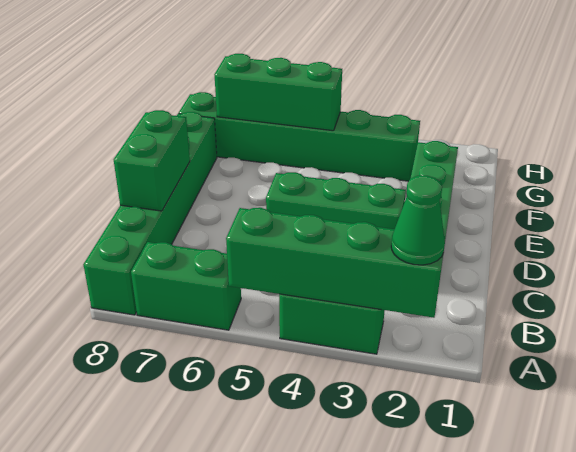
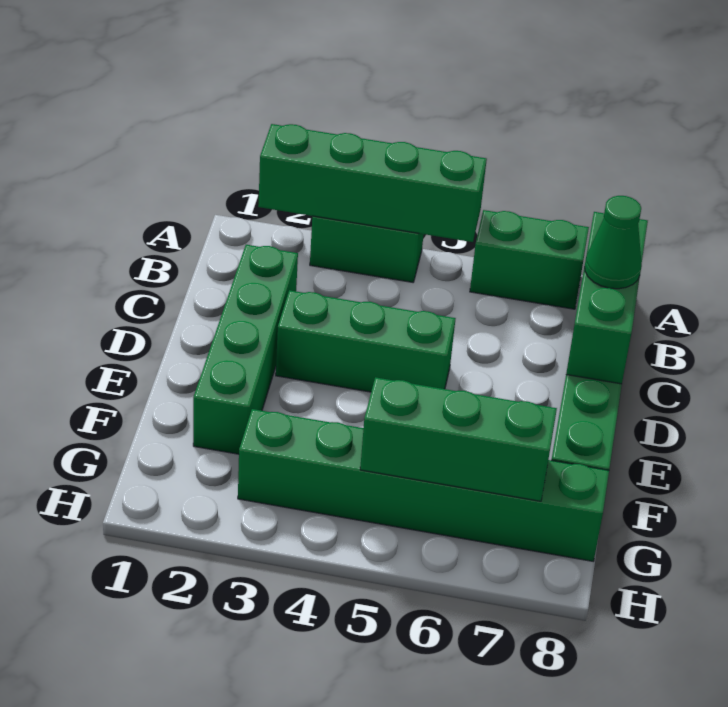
green 1x1 cone [391,176,445,265] -> green 1x1 cone moved to [585,196,642,289]
green 1x2 brick [114,110,190,211] -> green 1x3 brick [566,212,648,384]

